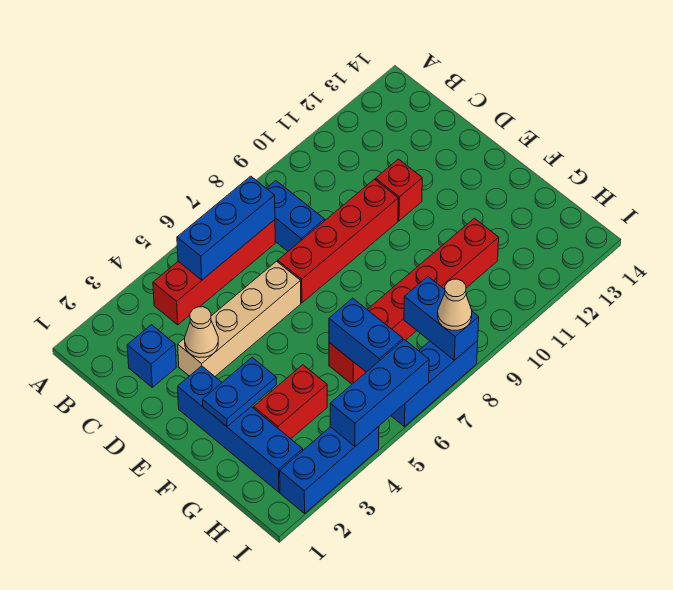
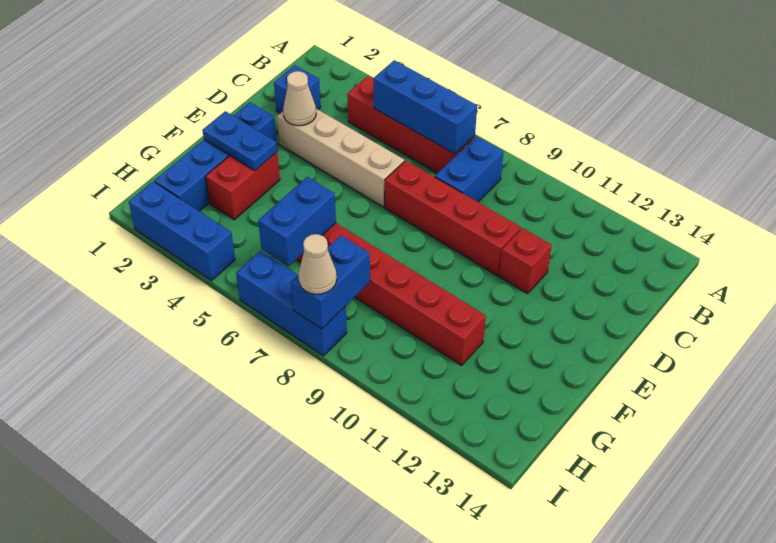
red 1x2 brick [254,365,327,439] -> red 1x2 brick turned to [205,152,280,220]
blue 1x3 brick [330,340,429,446] -> none

